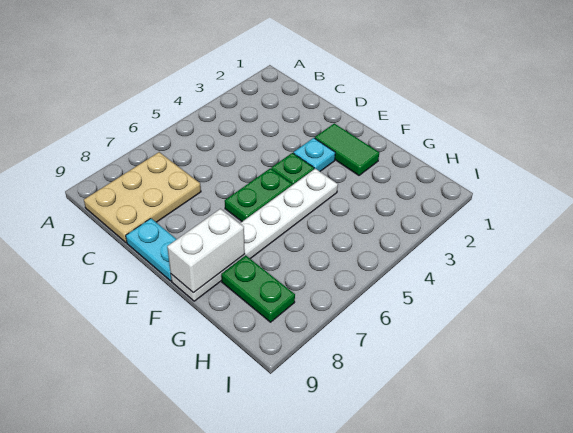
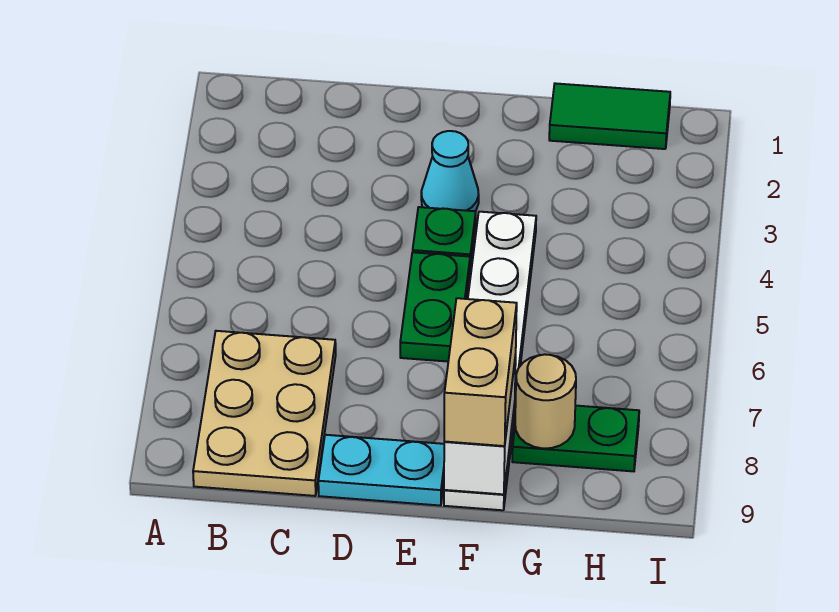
green 1x2 tile [315,123,379,175] -> green 1x2 tile moved to [549,83,670,149]
cyan 1x1 plate [293,138,335,171] -> cyan 1x1 cone [421,131,479,211]
none -> tan 1x2 brick [444,298,517,446]
none -> tan 1x1 round brick [515,354,576,448]

